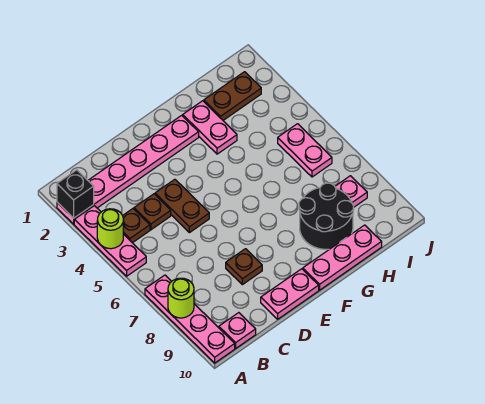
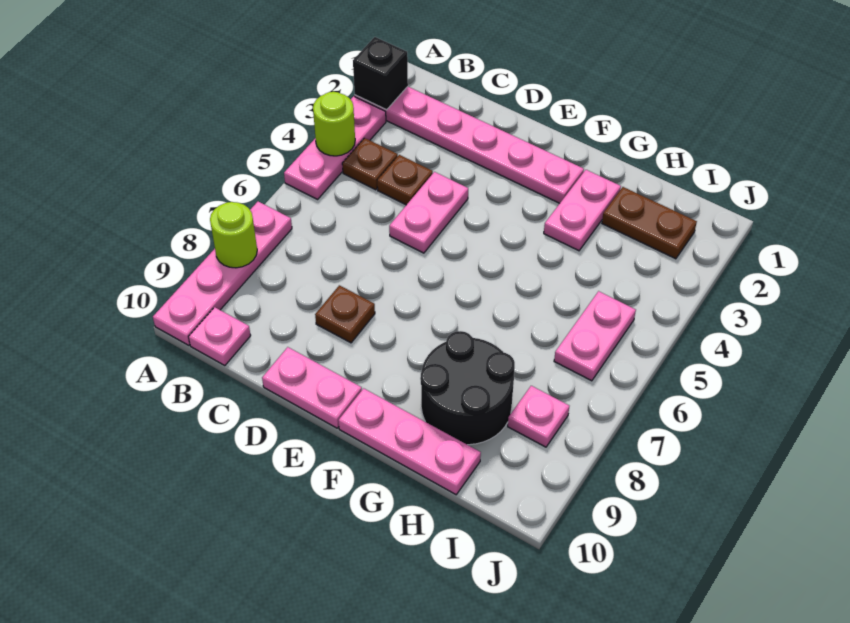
brown 1x2 plate [155,179,209,233] -> pink 1x2 plate [389,172,468,253]

